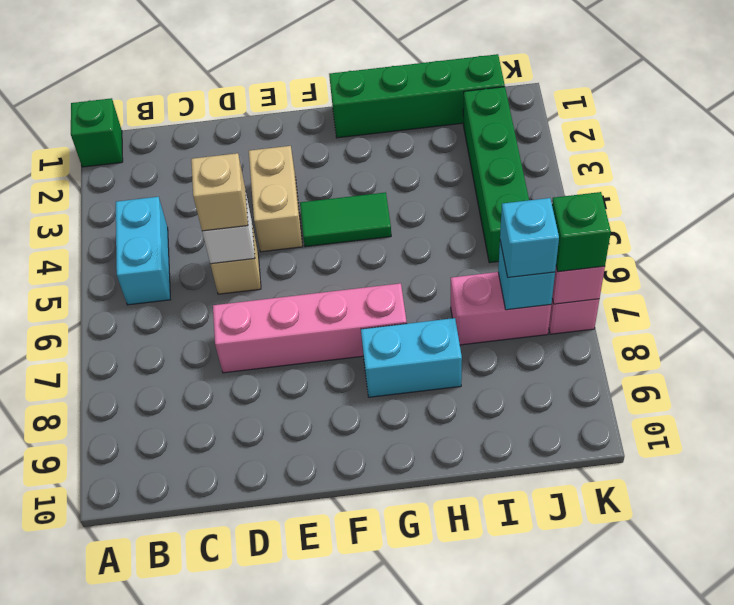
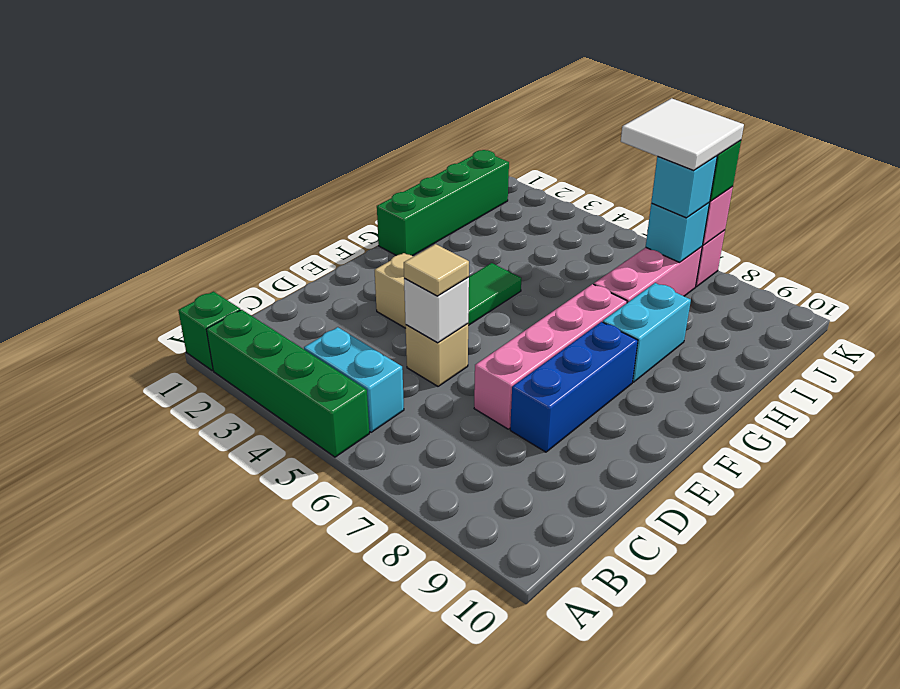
tan 1x1 brick [191,153,248,231] -> tan 1x1 tile [404,244,469,296]
none -> blue 1x3 brick [510,322,638,452]
pink 1x2 brick [451,272,551,345] -> pink 1x3 brick [594,247,702,303]
green 1x4 brick [463,87,529,263] -> green 1x4 brick moved to [206,310,369,457]
none -> white 2x2 tile [621,98,744,170]

